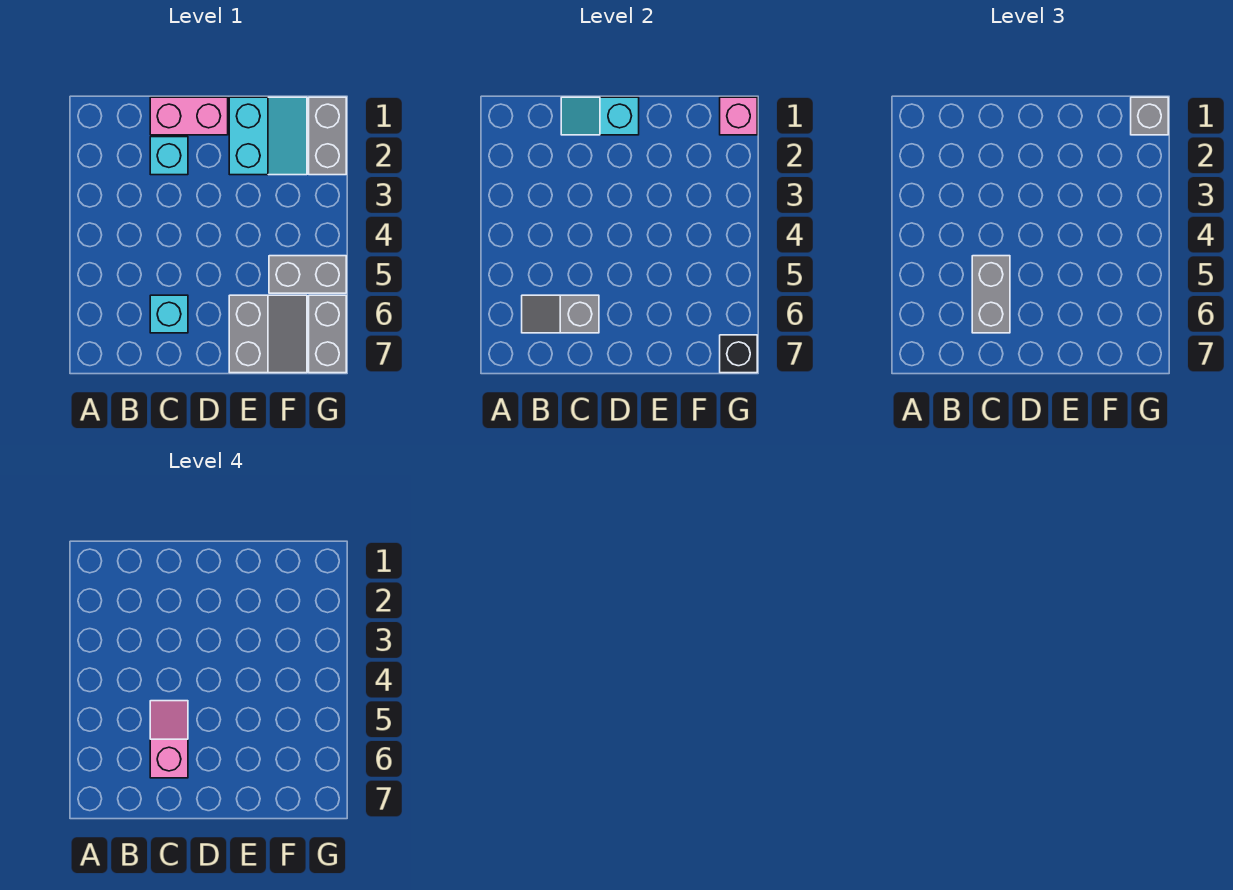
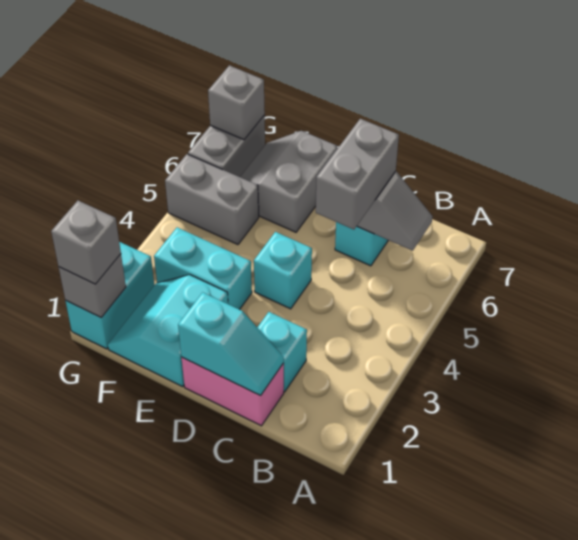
pink 1x2 slope [150,701,188,778] -> none
none -> cyan 1x1 brick [254,232,312,309]
none -> cyan 1x2 brick [154,227,252,310]
grey 1x2 brick [309,97,346,175] -> cyan 1x2 brick [65,242,154,349]
pink 1x1 brick [720,97,757,135] -> grey 1x1 brick [59,254,126,317]
black 1x1 brick [720,335,757,373] -> grey 1x1 brick [208,65,265,140]

